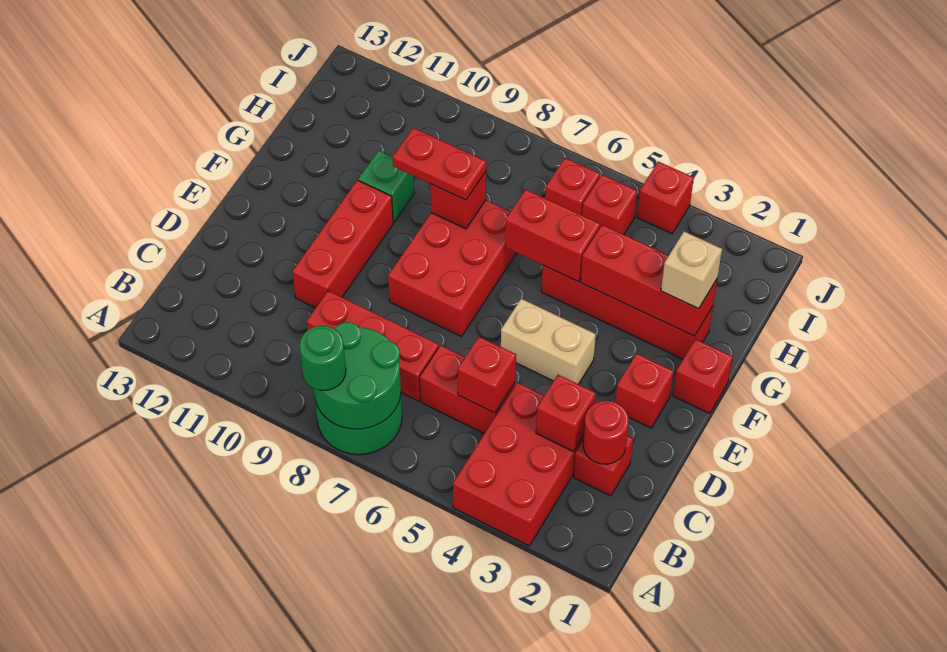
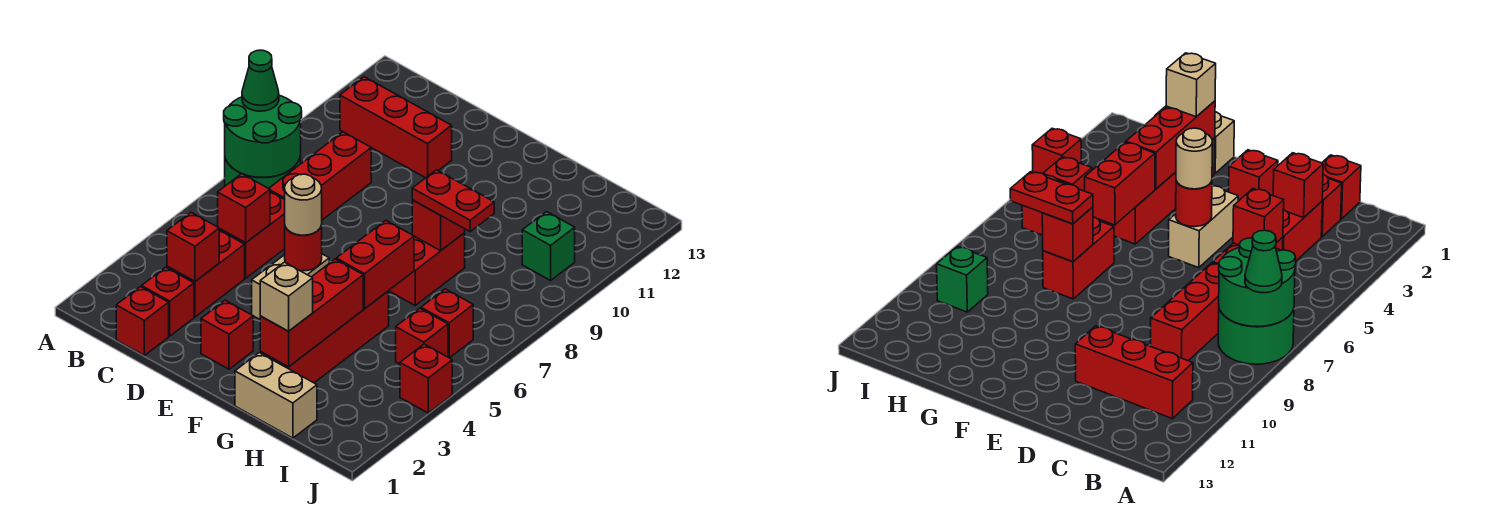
red 2x3 brick [453,382,584,546] -> red 1x2 brick [167,230,245,317]
green 1x1 round brick [300,326,346,390] -> green 1x1 cone [242,50,279,111]
red 1x1 round brick [583,401,629,464] -> red 1x1 round brick moved to [285,225,322,271]
red 1x3 brick [292,180,393,308] -> red 1x3 brick moved to [340,77,452,178]
none -> tan 1x1 round brick [285,174,322,235]
red 2x3 brick [388,200,516,337] -> red 1x2 brick [389,233,465,305]
red 1x1 brick [673,339,733,414] -> red 1x1 brick moved to [116,287,169,355]
none -> tan 1x2 brick [235,353,317,438]
red 1x2 plate [393,128,486,200] -> red 1x2 plate turned to [412,170,494,231]
green 1x1 brick [358,150,414,222] -> green 1x1 brick moved to [522,212,575,280]

